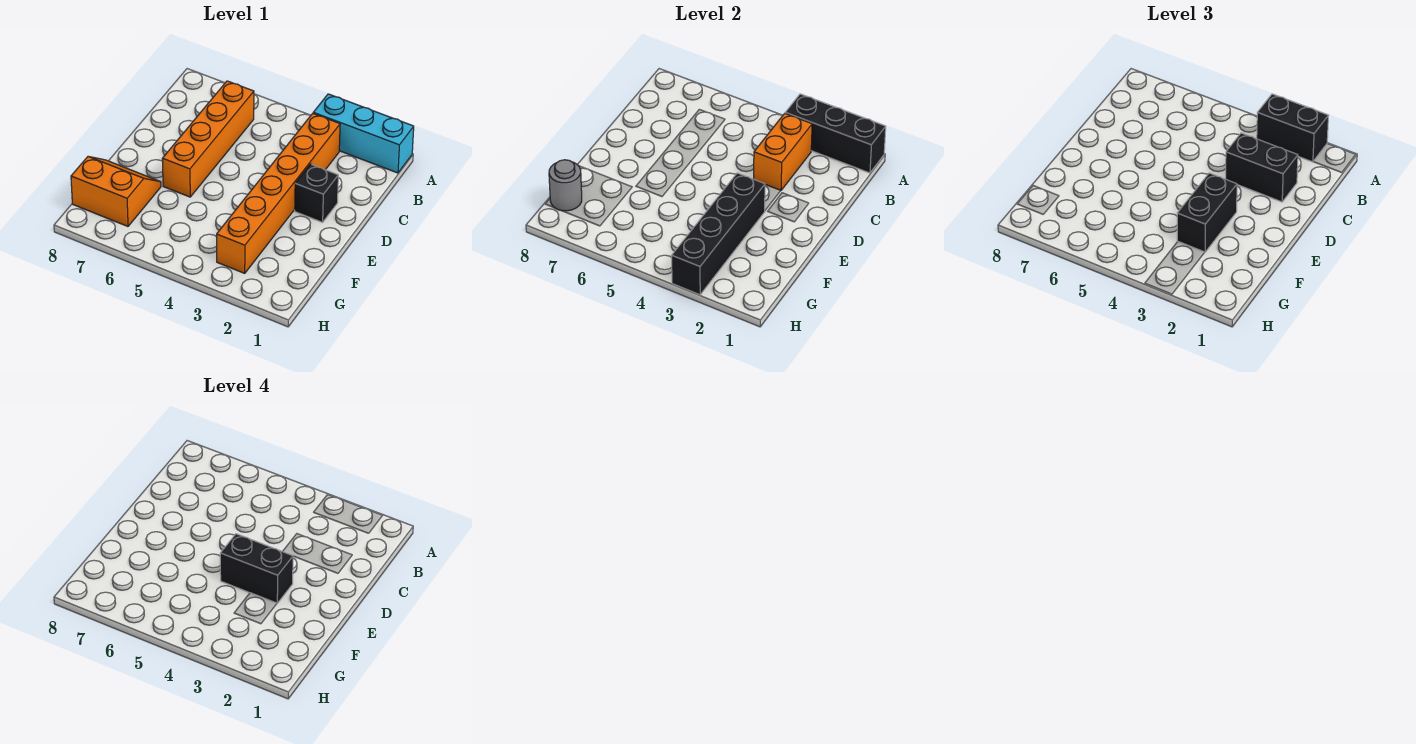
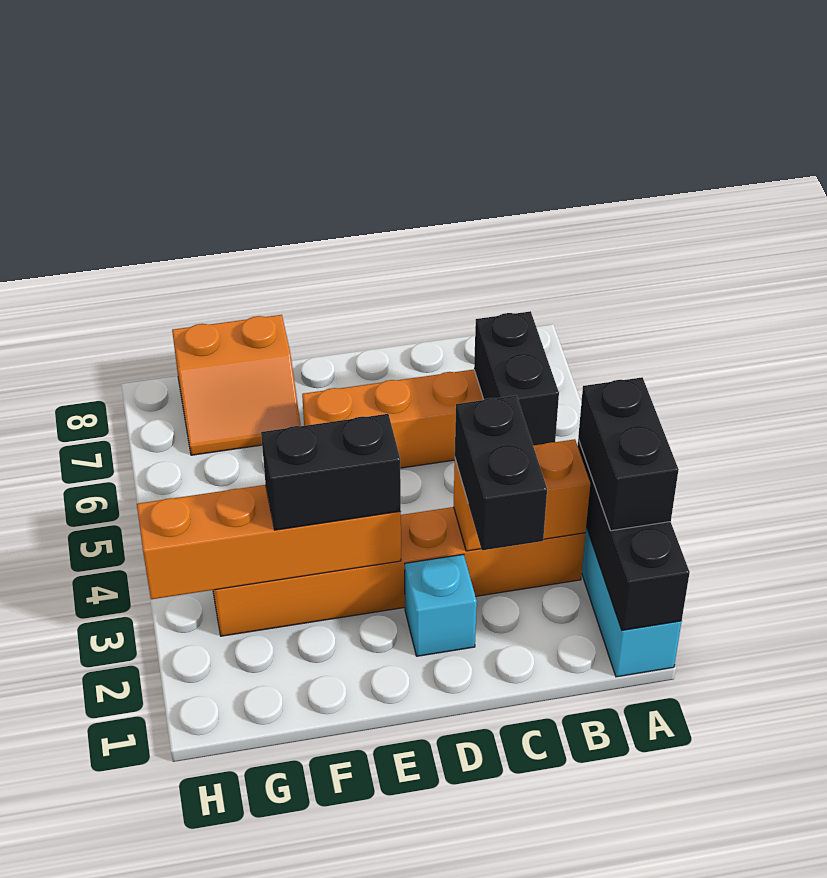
black 1x1 brick [295,164,338,222] -> cyan 1x1 brick [405,554,477,656]
black 1x4 brick [672,173,765,295] -> orange 1x4 brick [137,485,401,599]
black 1x2 brick [220,534,293,603] -> black 1x2 brick moved to [474,311,559,445]
orange 2x2 slope [71,157,161,226] -> orange 2x2 slope turned to [172,315,301,455]
grey 1x1 round brick [549,160,582,211] -> none

